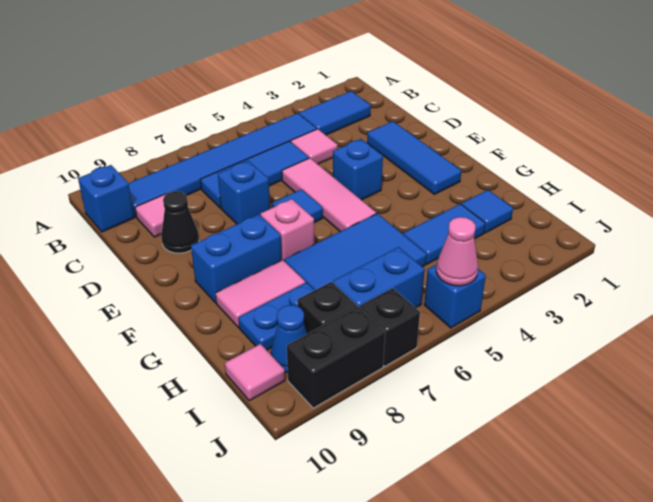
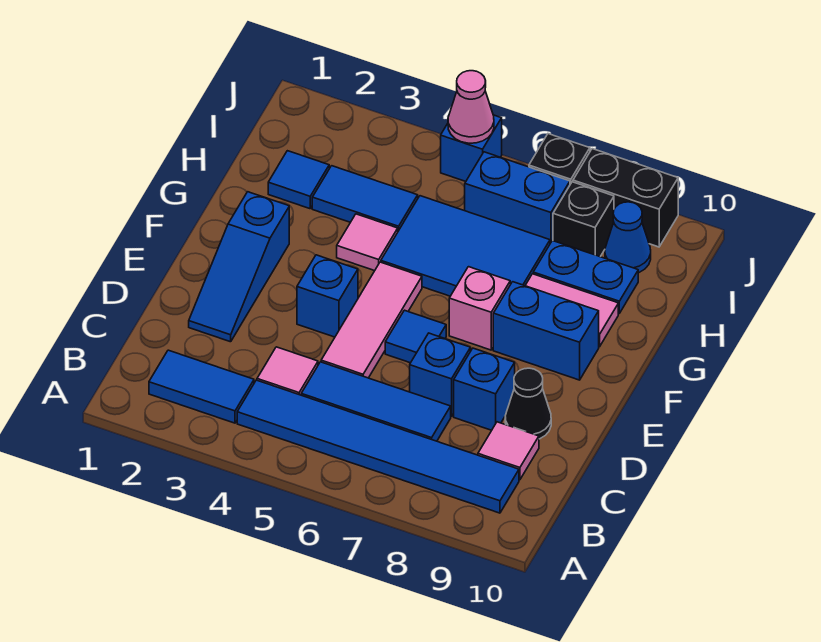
blue 1x1 brick [78,165,134,232] -> blue 1x1 brick moved to [454,348,515,430]
blue 1x3 tile [367,121,461,194] -> blue 1x3 slope [189,192,289,342]
pink 1x1 tile [225,344,285,401] -> pink 1x1 tile moved to [337,214,398,271]

